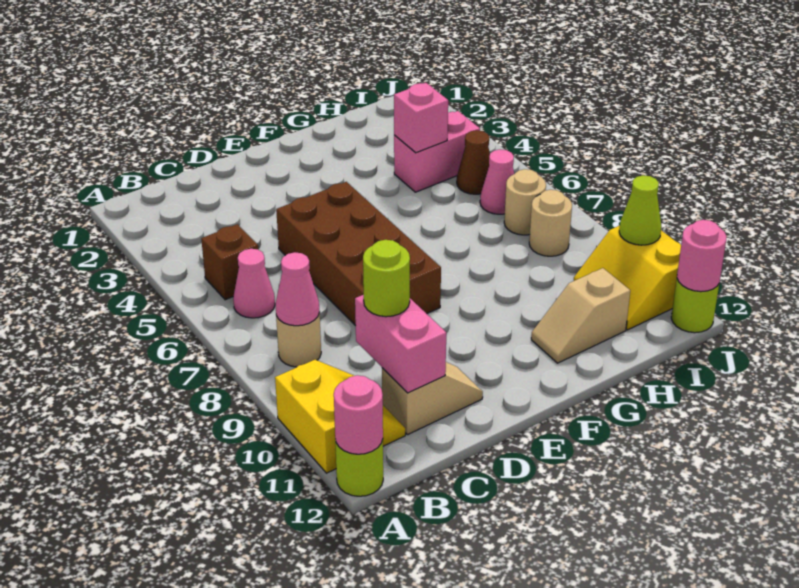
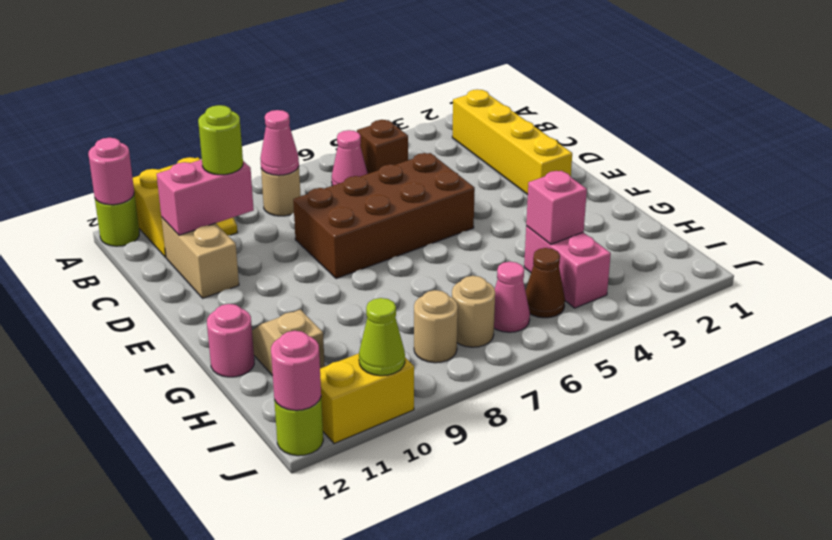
none -> yellow 1x4 brick [452,89,572,195]
tan 1x2 slope [382,362,483,435] -> tan 1x2 brick [162,218,239,298]
none -> pink 1x1 round brick [207,304,254,377]

